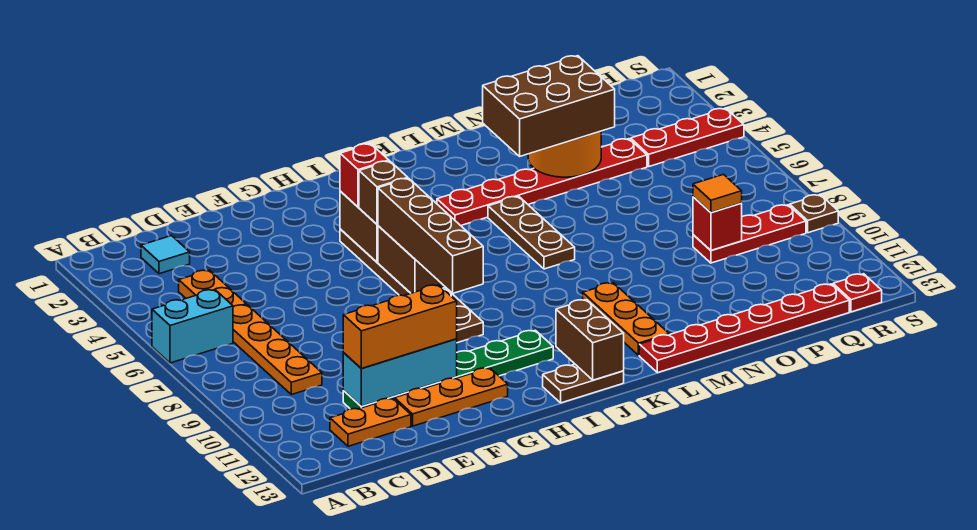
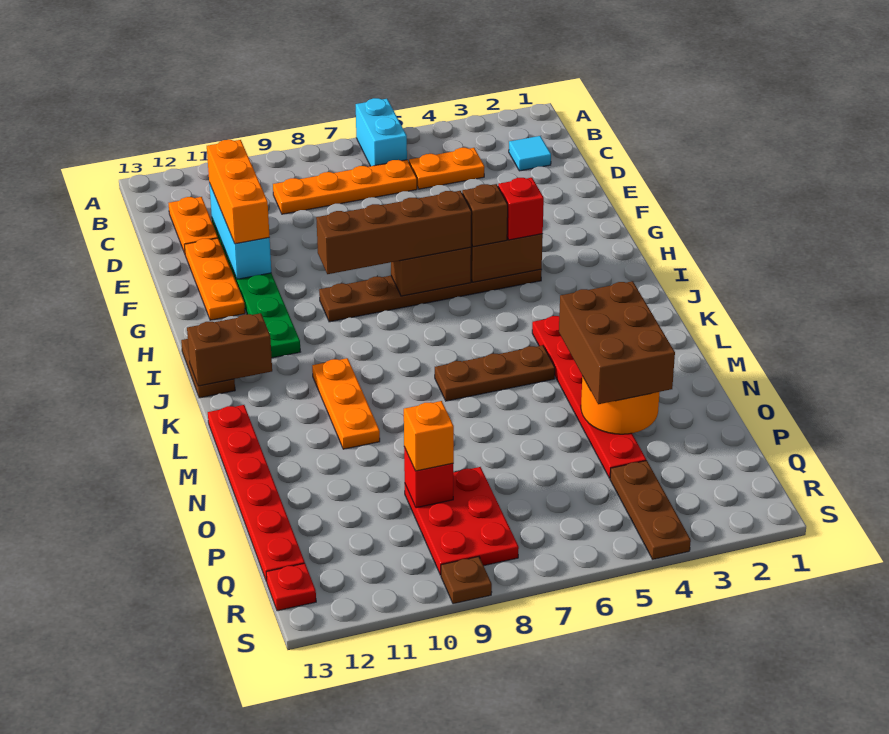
orange 1x3 plate [583,283,669,355] -> orange 1x3 plate turned to [312,358,380,449]
red 1x3 plate [693,205,806,263] -> red 2x3 plate [405,467,519,575]
orange 1x1 tile [693,174,742,212] -> orange 1x1 brick [404,401,454,471]
red 1x3 plate [631,108,744,166] -> brown 1x3 plate [610,461,691,559]

